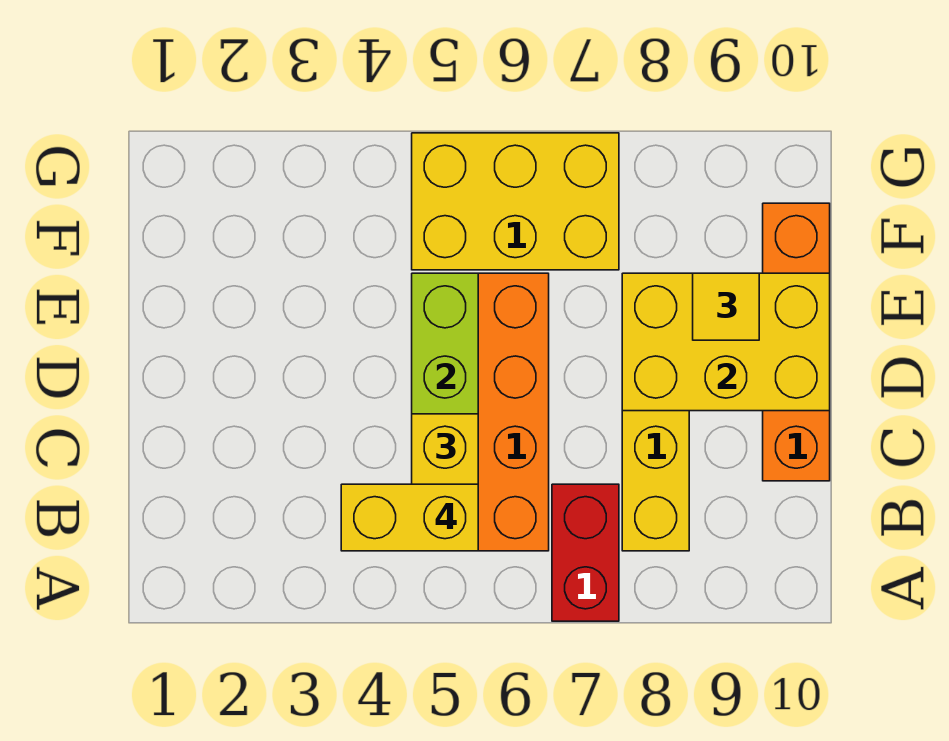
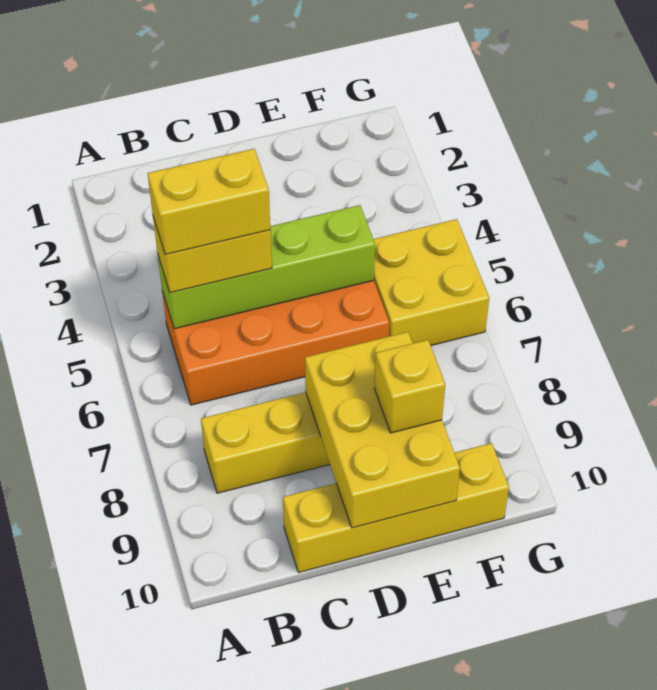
red 1x2 brick [552,484,619,621] -> none
yellow 1x2 brick [341,484,478,551] -> yellow 1x2 brick turned to [148,149,270,254]
orange 1x4 brick [763,203,830,481] -> yellow 1x4 brick [283,443,509,573]
yellow 1x1 tile [693,273,759,340] -> yellow 1x1 brick [375,340,445,433]
yellow 2x3 brick [412,133,619,270] -> yellow 2x2 brick [373,219,489,345]

